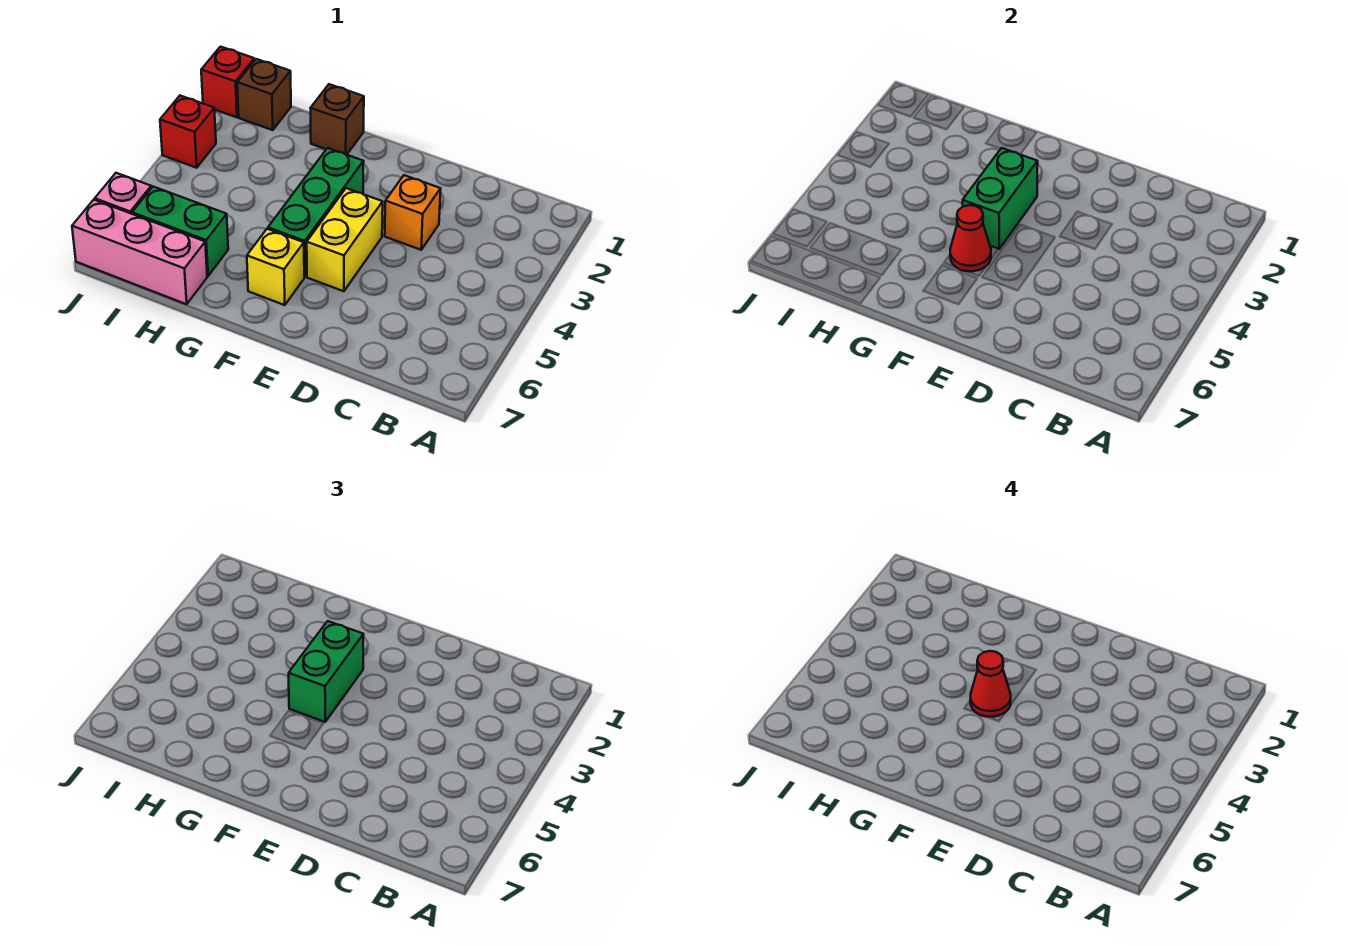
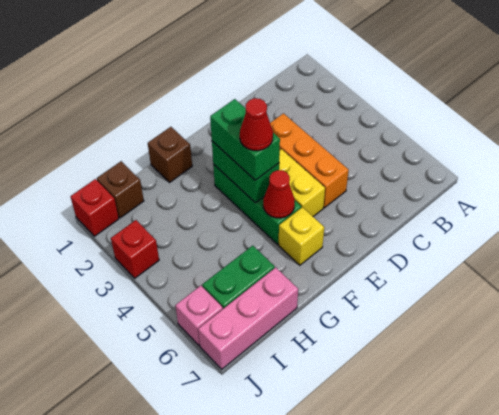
orange 1x1 brick [385,175,441,250] -> orange 1x3 brick [270,113,349,208]

